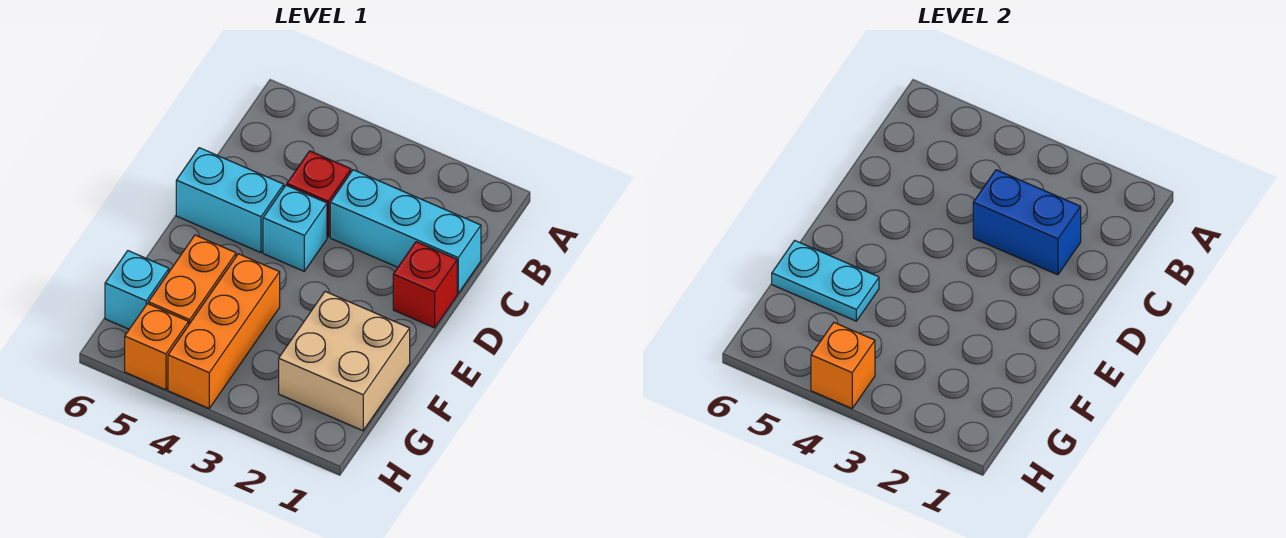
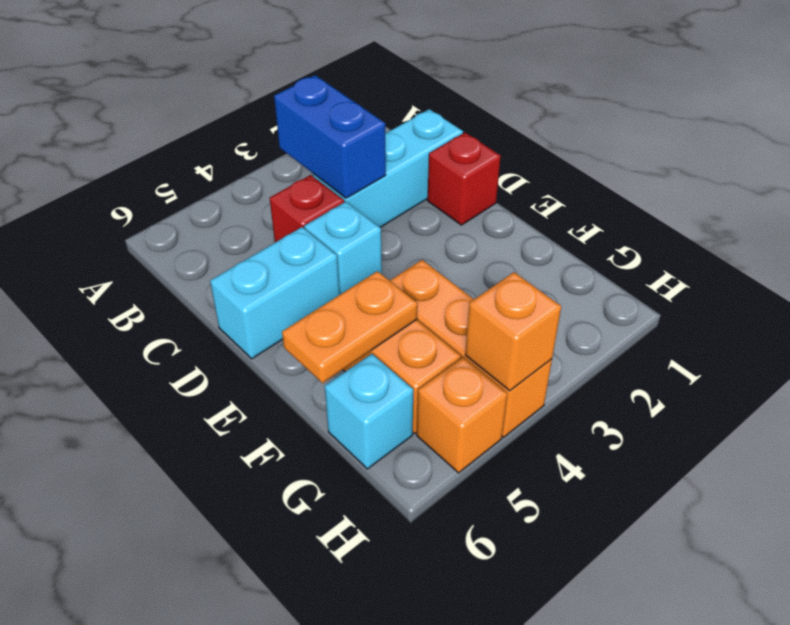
blue 1x2 brick [973,170,1081,275] -> blue 1x2 brick turned to [274,75,386,198]
tan 2x2 brick [279,292,410,431] -> none
cyan 1x2 plate [772,240,879,321] -> orange 1x2 plate [282,271,417,383]

